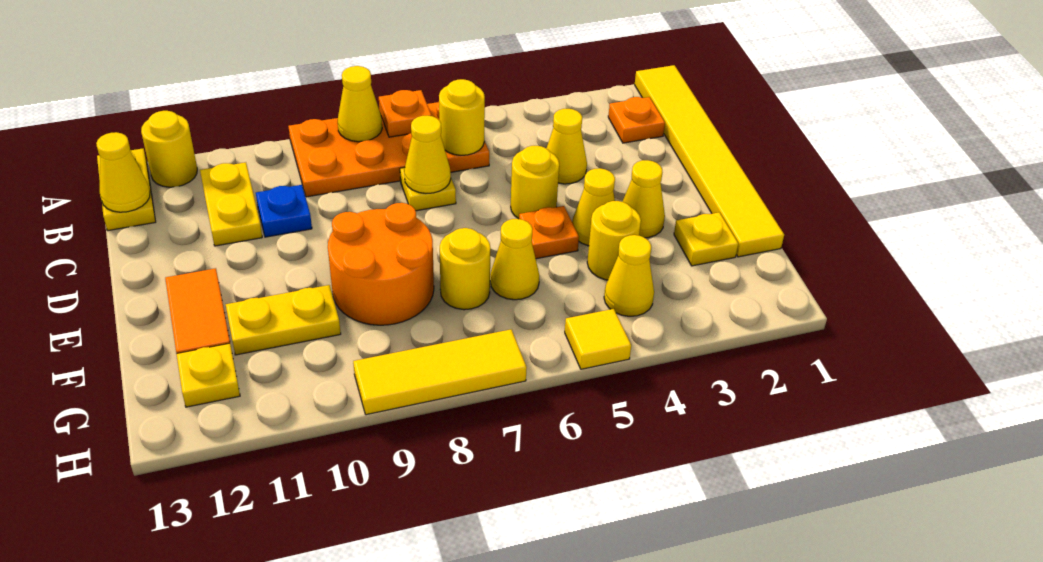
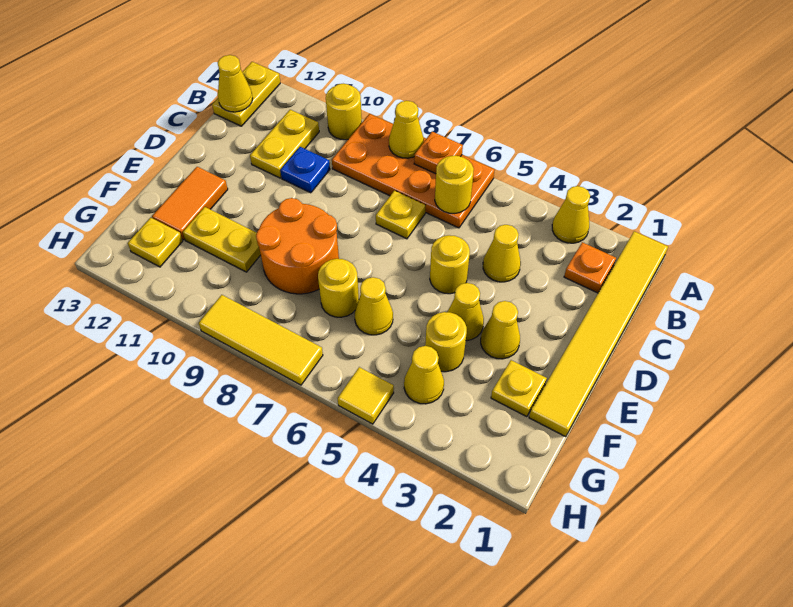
yellow 1x1 round brick [141,111,197,187] -> yellow 1x1 round brick moved to [326,84,362,140]
yellow 1x1 cone [404,115,451,193] -> yellow 1x1 cone moved to [552,186,590,243]
orange 1x1 plate [519,206,579,259] -> none

